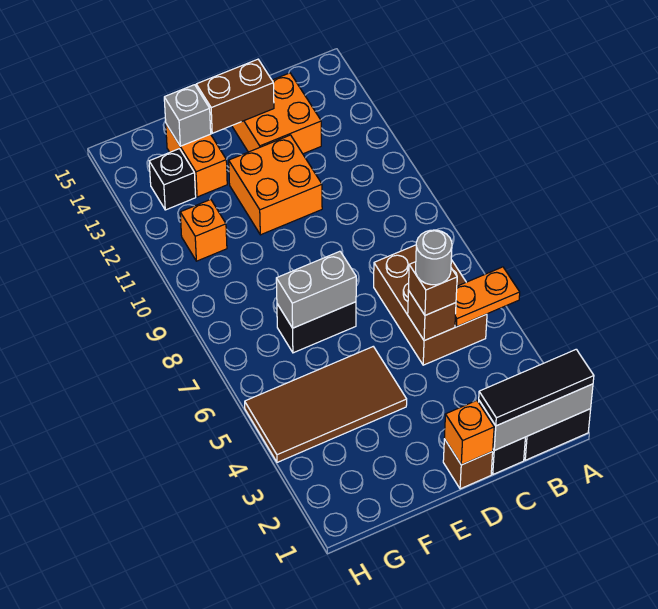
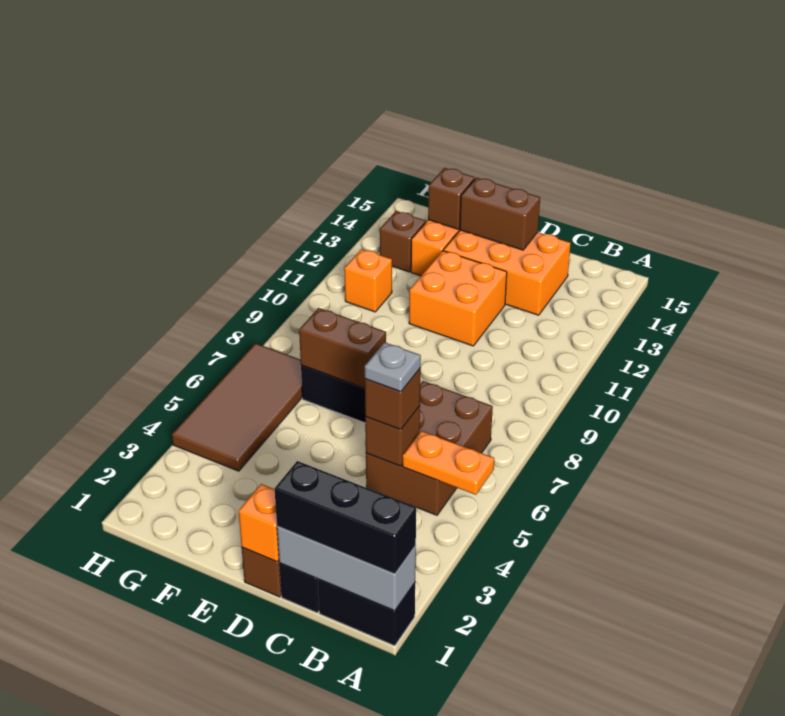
black 1x3 tile [479,349,594,426] -> black 1x3 brick [275,461,416,574]
grey 1x1 round brick [416,230,452,285] -> grey 1x1 plate [365,342,421,392]
orange 2x2 brick [232,73,321,154] -> orange 2x3 brick [443,230,571,315]
brown 2x4 tile [245,347,407,462] -> brown 2x4 tile turned to [172,343,302,471]
grey 1x2 brick [276,251,356,328] -> brown 1x2 brick [299,308,386,388]
grey 1x1 brick [164,85,211,146] -> brown 1x1 brick [428,168,475,229]
black 1x1 brick [149,149,196,210] -> brown 1x1 brick [380,211,426,272]

